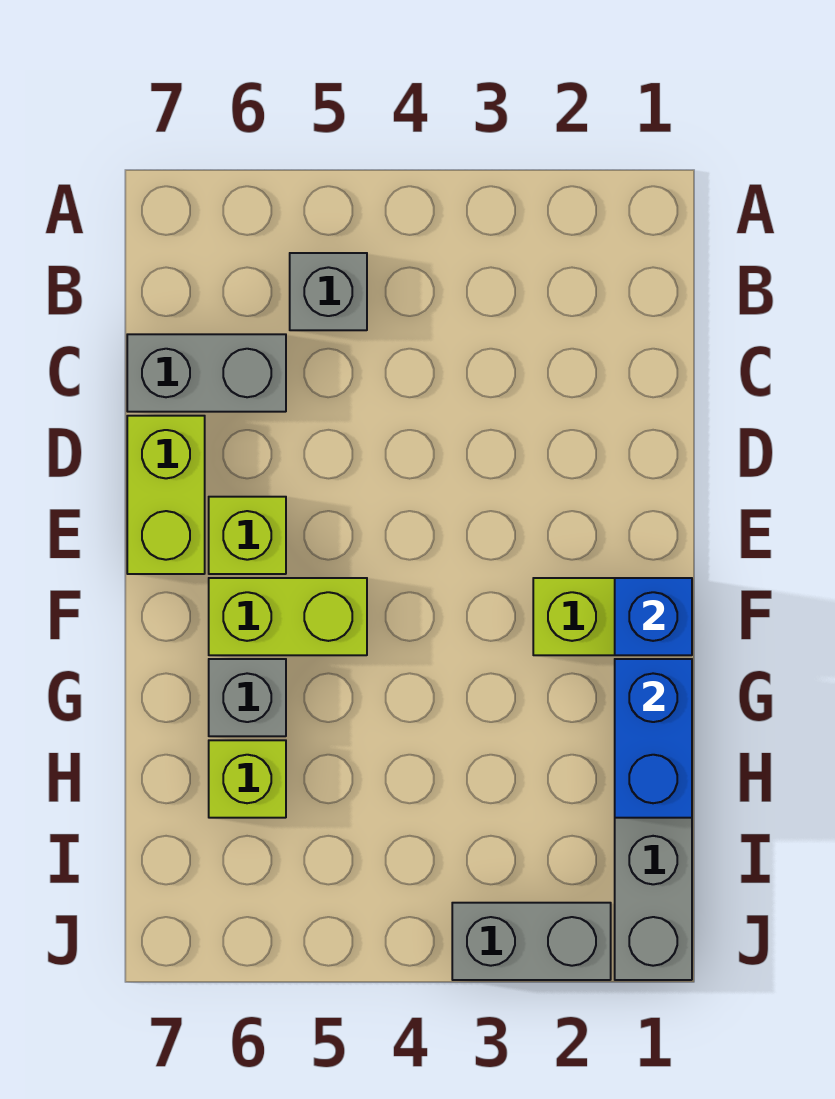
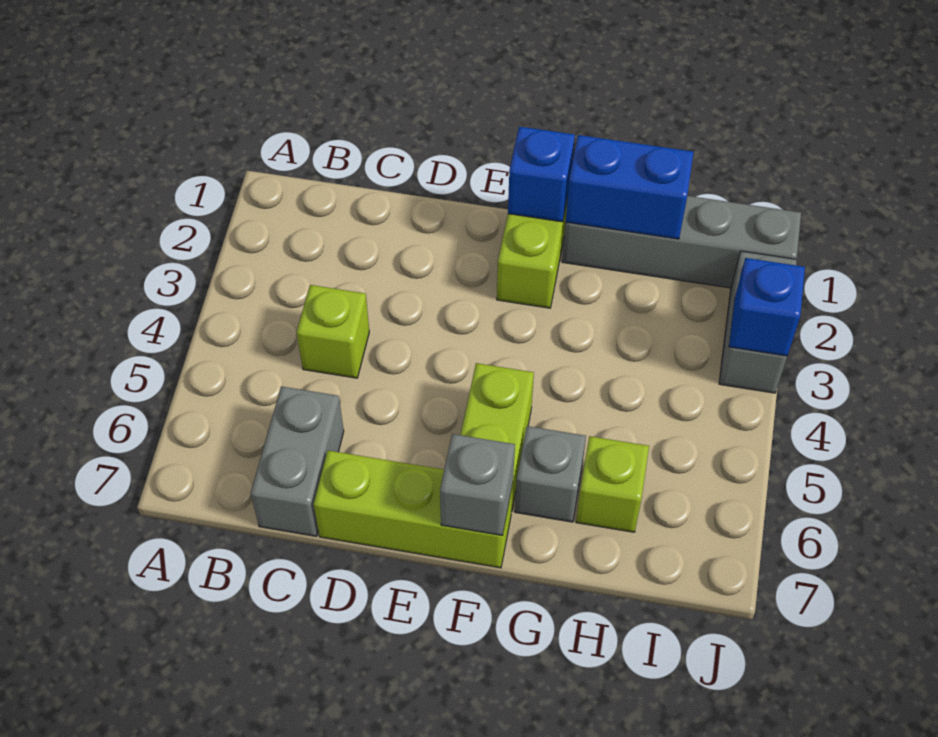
grey 1x1 brick [290,253,367,330] -> grey 1x1 brick moved to [440,434,515,536]
lime 1x2 brick [127,416,205,574] -> lime 1x3 brick [314,451,513,568]
lime 1x1 brick [209,497,286,574] -> lime 1x1 brick moved to [297,285,369,378]
none -> blue 1x1 brick [729,258,805,356]

